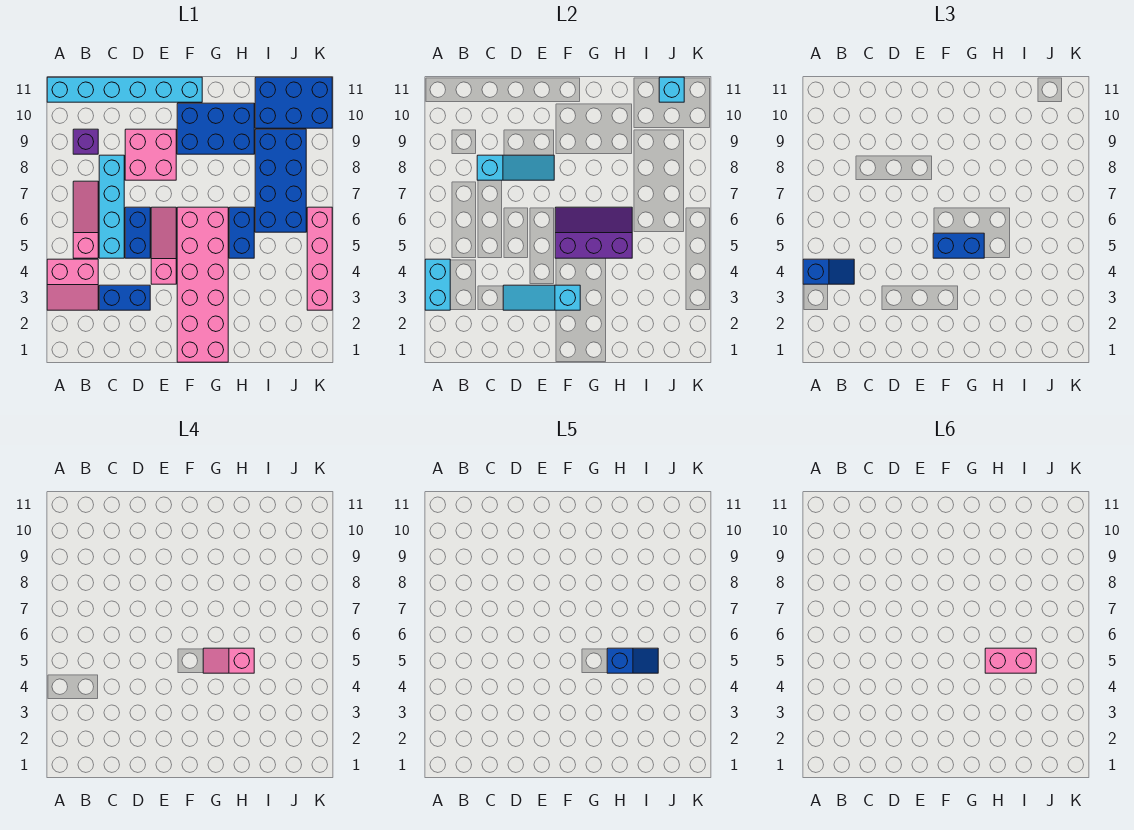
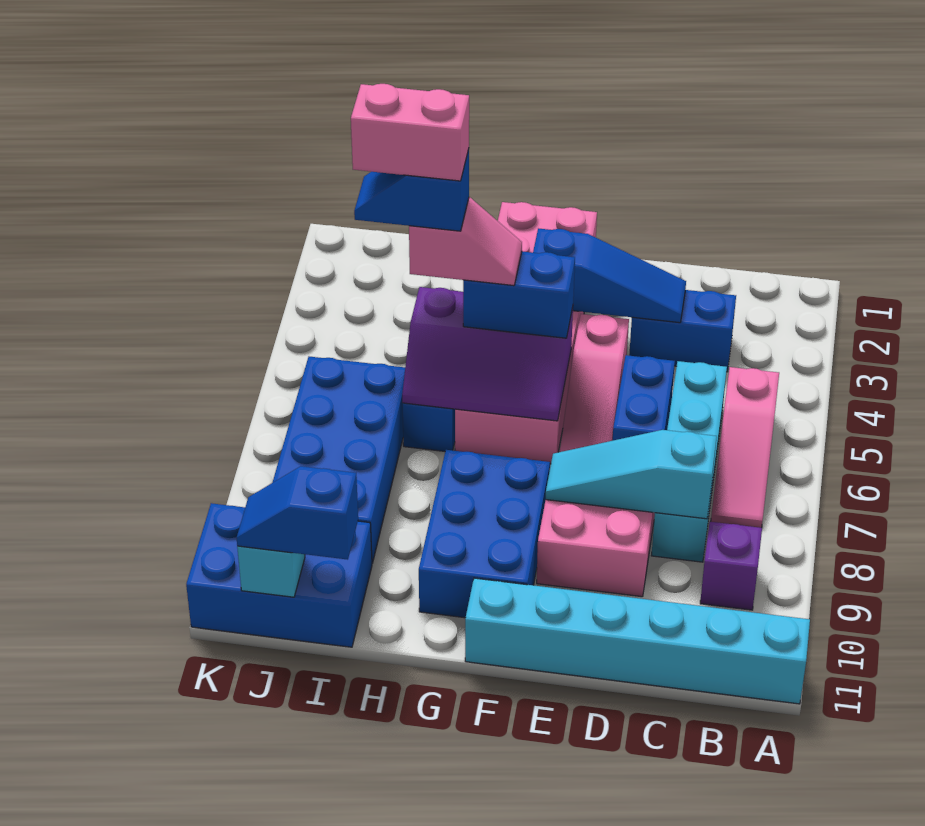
pink 2x2 slope [47,259,98,310] -> none
cyan 1x2 brick [425,259,450,310] -> none
blue 1x2 slope [803,259,854,284] -> blue 1x2 slope moved to [237,466,358,560]
cyan 1x3 slope [503,285,580,310] -> blue 1x3 slope [533,228,686,323]
blue 2x3 brick [177,103,254,154] -> blue 2x3 brick turned to [419,450,550,618]
pink 1x4 brick [307,207,332,310] -> none

